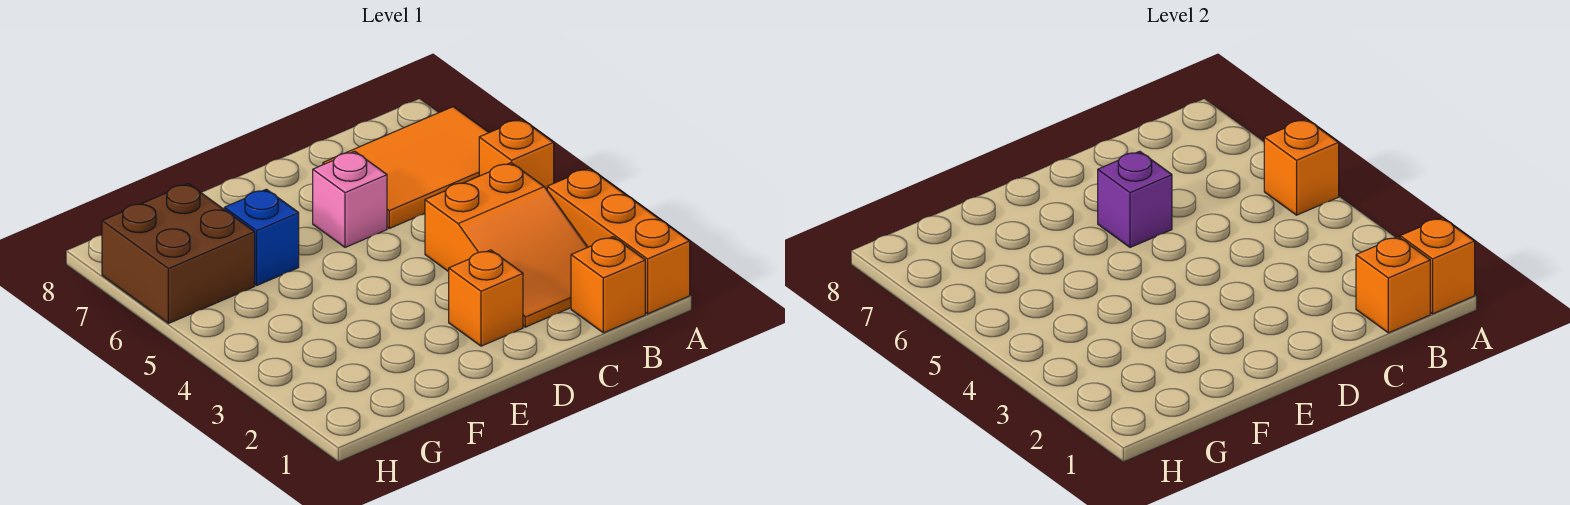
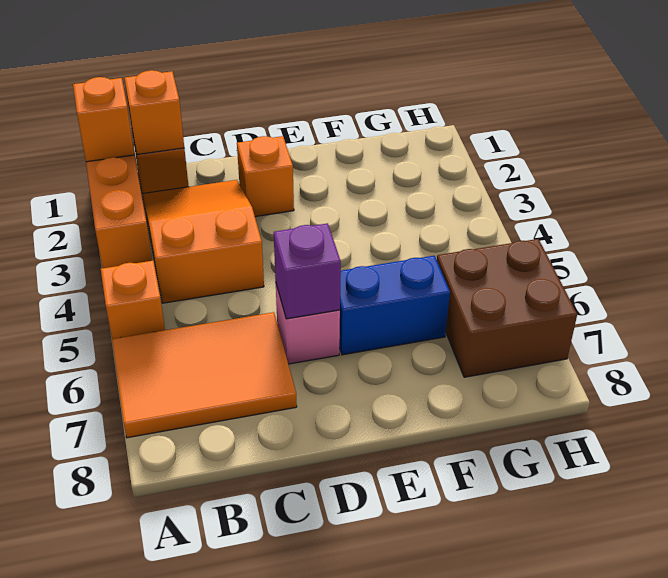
orange 1x1 brick [1264,119,1339,215] -> none
blue 1x1 brick [224,189,299,285] -> blue 1x2 brick [339,256,450,355]

